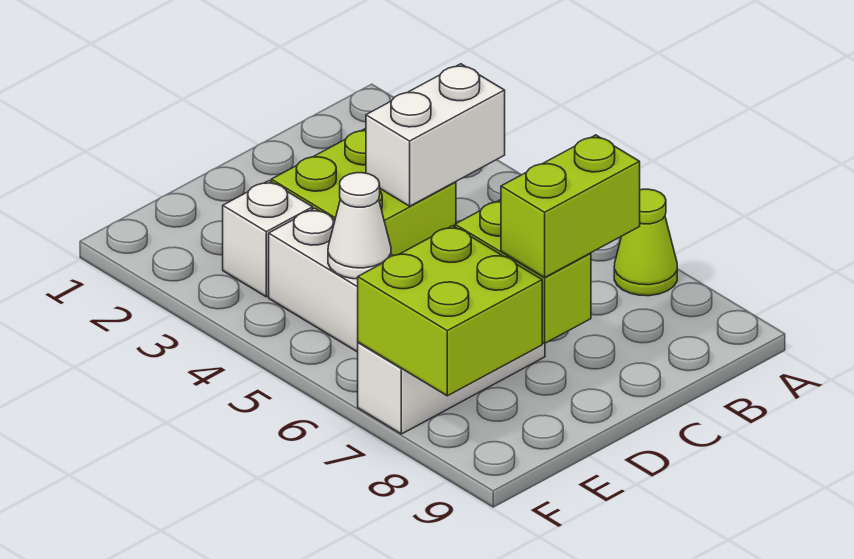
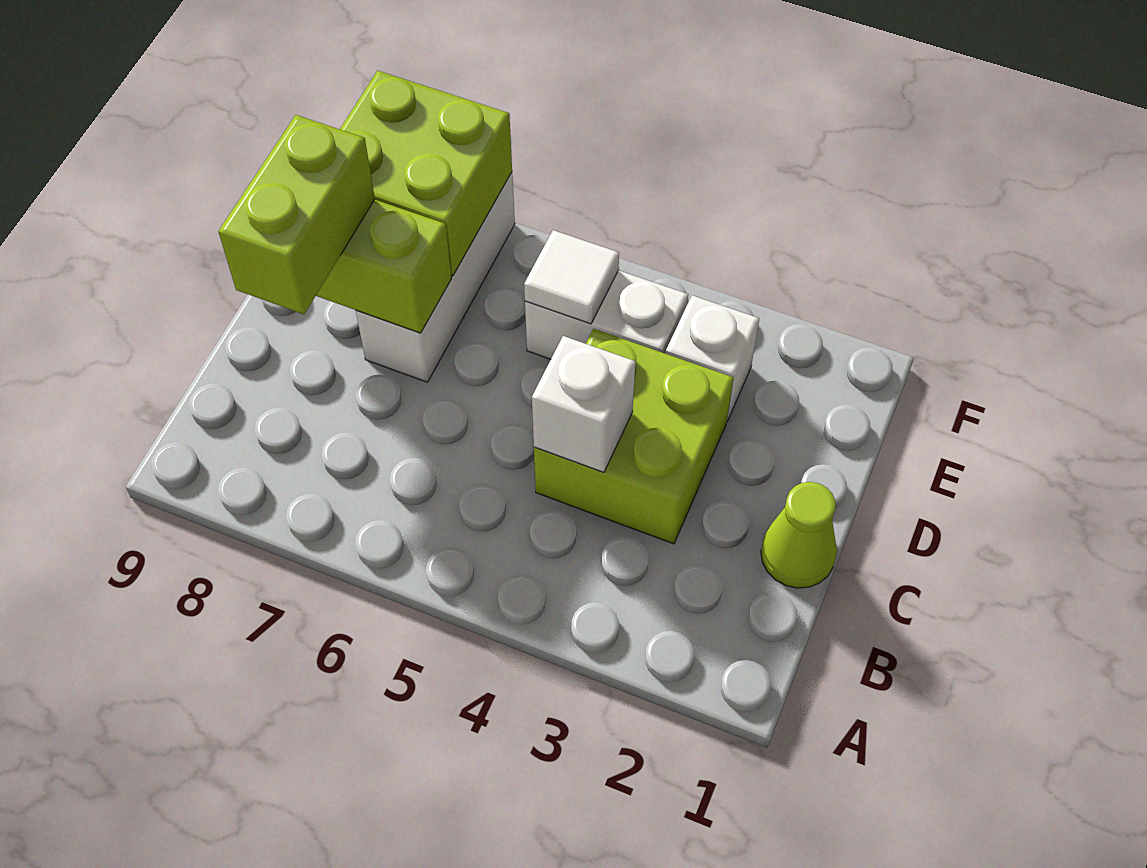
lime 1x1 cone [614,189,677,296] -> lime 1x1 cone moved to [761,482,837,588]
white 1x2 brick [366,64,505,206] -> white 1x1 brick [532,336,635,472]
white 1x1 cone [328,173,391,279] -> white 1x1 tile [524,230,619,324]

